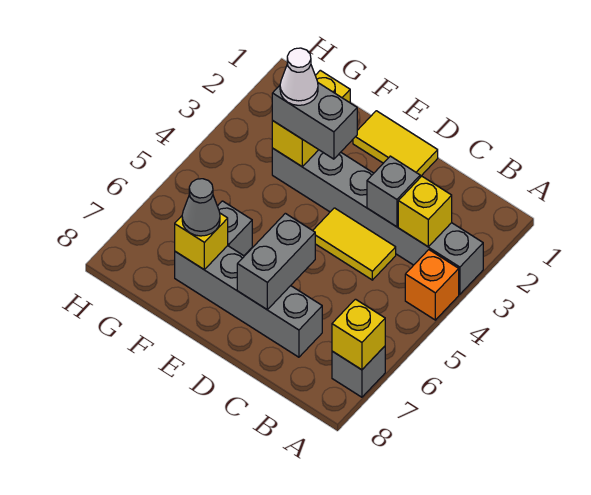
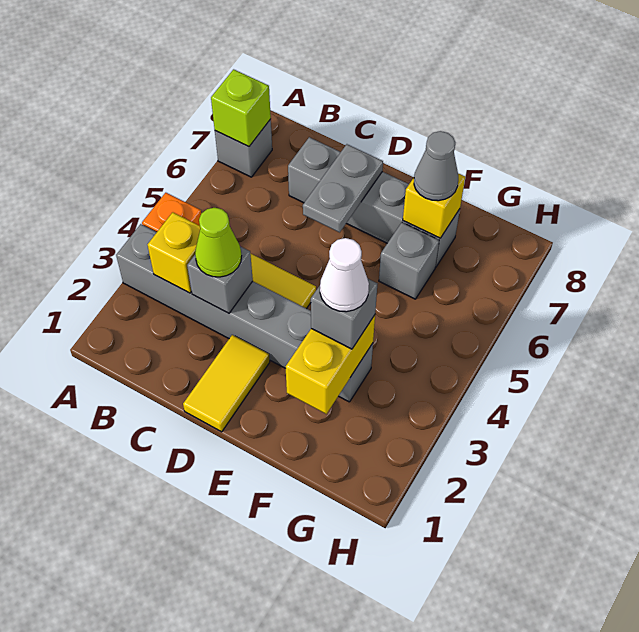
yellow 1x1 brick [332,299,385,370] -> lime 1x1 brick [211,69,271,147]
none -> lime 1x1 cone [195,208,241,277]
yellow 1x2 tile [353,111,438,177] -> yellow 1x2 tile turned to [183,335,270,432]
grey 1x2 brick [237,213,315,310] -> grey 1x2 plate [303,144,383,232]
grey 1x2 brick [272,83,357,159] -> grey 1x1 brick [311,279,377,349]

